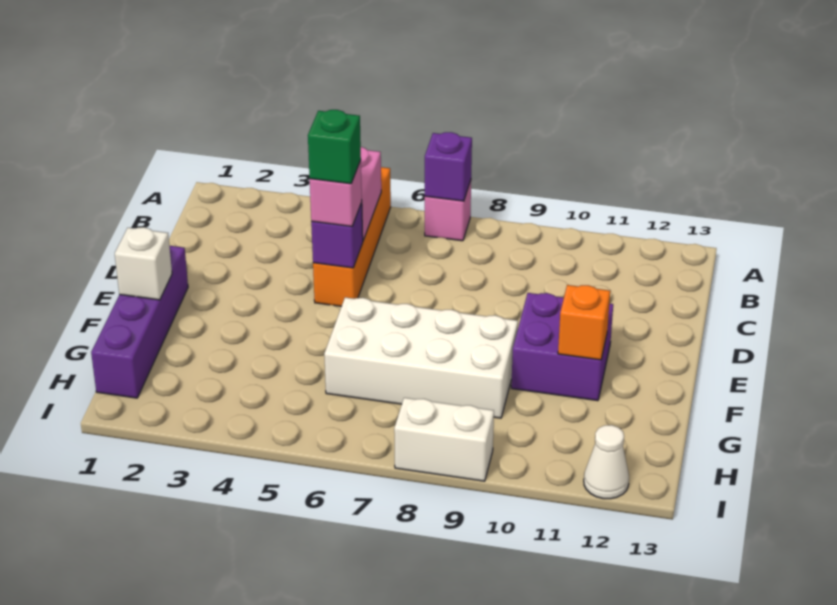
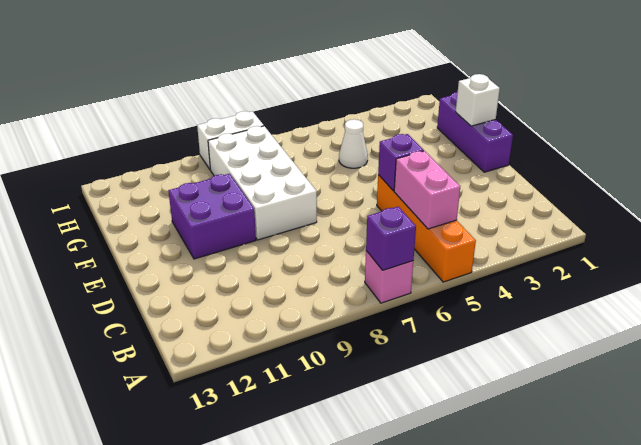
pink 1x1 brick [310,160,362,227] -> none
green 1x1 brick [308,110,361,184] -> none
purple 1x4 brick [91,246,188,398] -> purple 1x3 brick [437,92,513,172]
white 2x4 brick [324,297,518,418] -> white 2x4 brick turned to [208,126,317,240]
orange 1x1 brick [558,285,610,360] -> none
white 1x1 cone [584,425,629,499] -> white 1x1 cone moved to [339,119,368,168]

